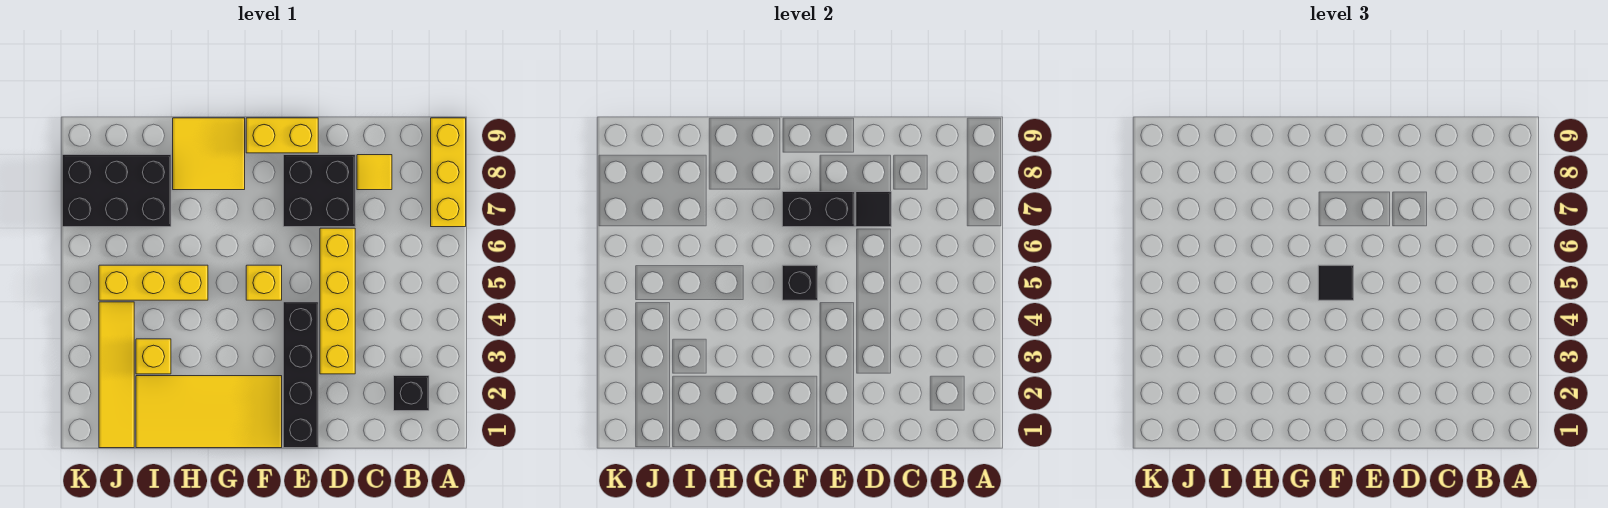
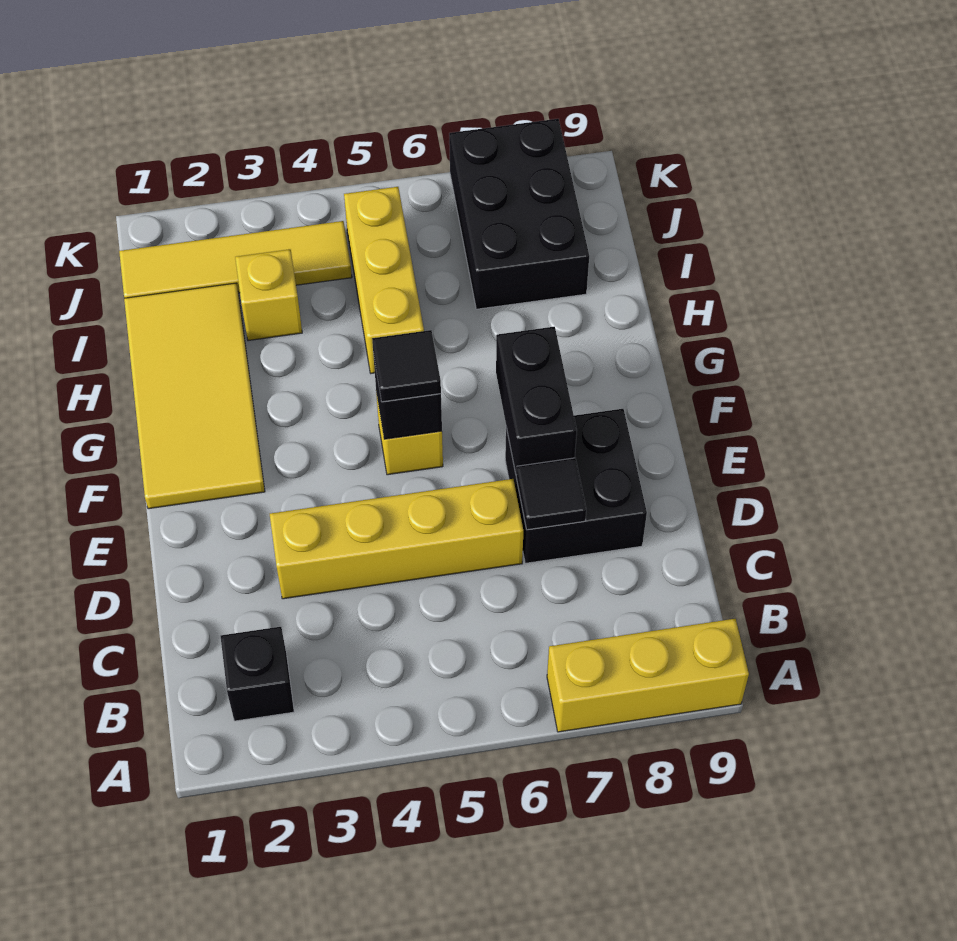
yellow 1x1 tile [357,155,392,190] -> none
black 1x4 brick [283,302,318,448] -> none
yellow 1x2 brick [246,118,318,153] -> none
yellow 2x2 tile [173,118,245,190] -> none

